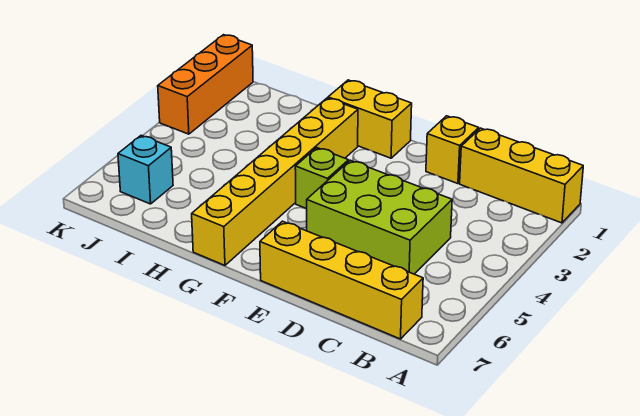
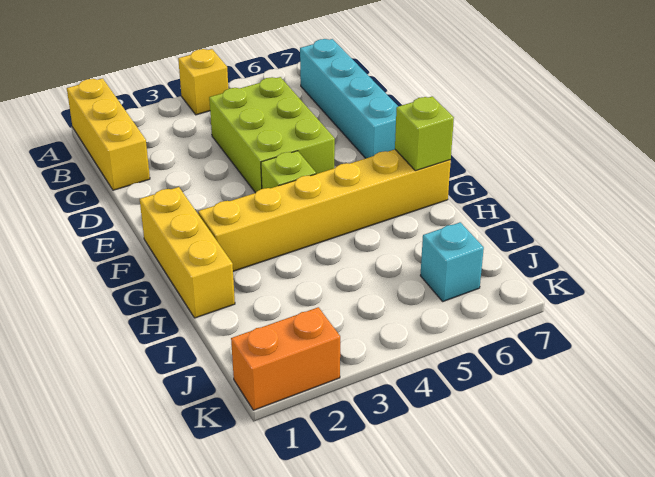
yellow 1x4 brick [260,221,423,339] -> cyan 1x4 brick [300,39,398,158]
yellow 1x1 brick [426,116,479,184] -> yellow 1x1 brick moved to [178,49,228,115]
yellow 1x2 brick [328,80,412,158] -> yellow 1x3 brick [140,187,235,318]
none -> lime 1x1 brick [395,96,454,171]
orange 1x3 brick [158,35,253,134] -> orange 1x2 brick [231,307,340,410]

